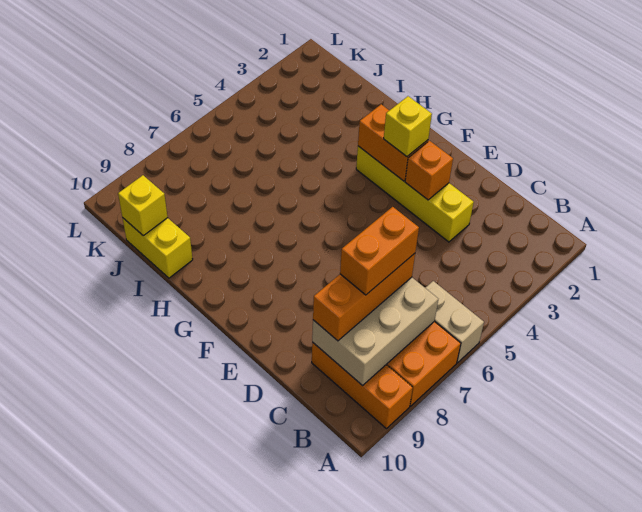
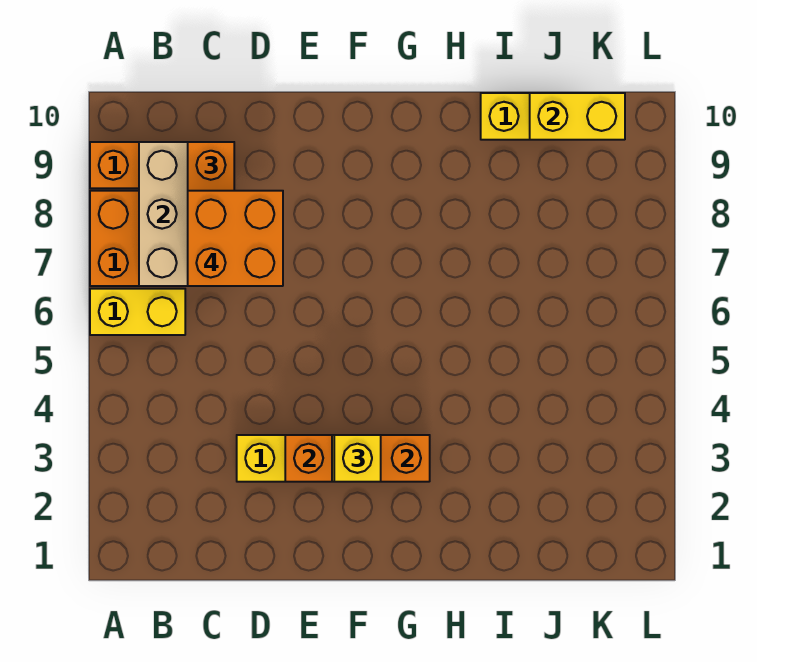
tan 1x2 brick [425,281,484,363] -> yellow 1x2 brick [90,289,185,335]
orange 1x2 brick [340,207,419,295] -> orange 2x2 brick [188,191,283,286]
yellow 1x1 brick [118,175,168,236] -> yellow 1x2 brick [530,93,625,140]

